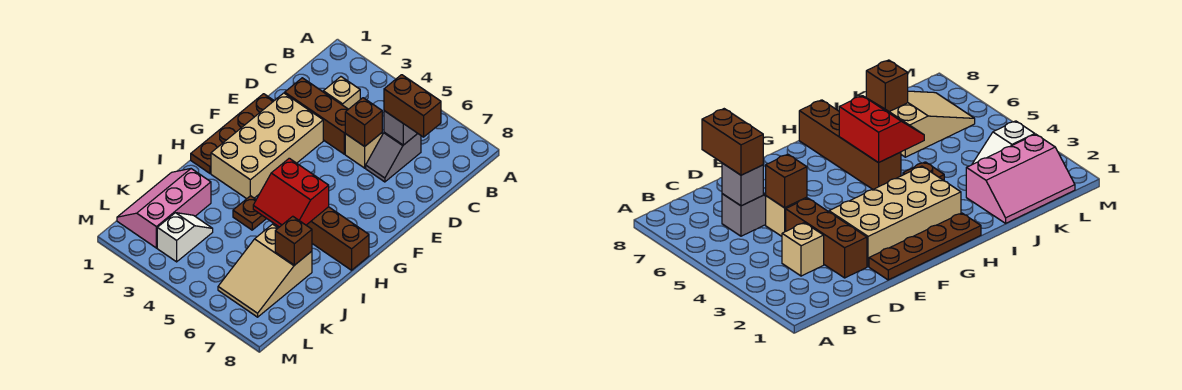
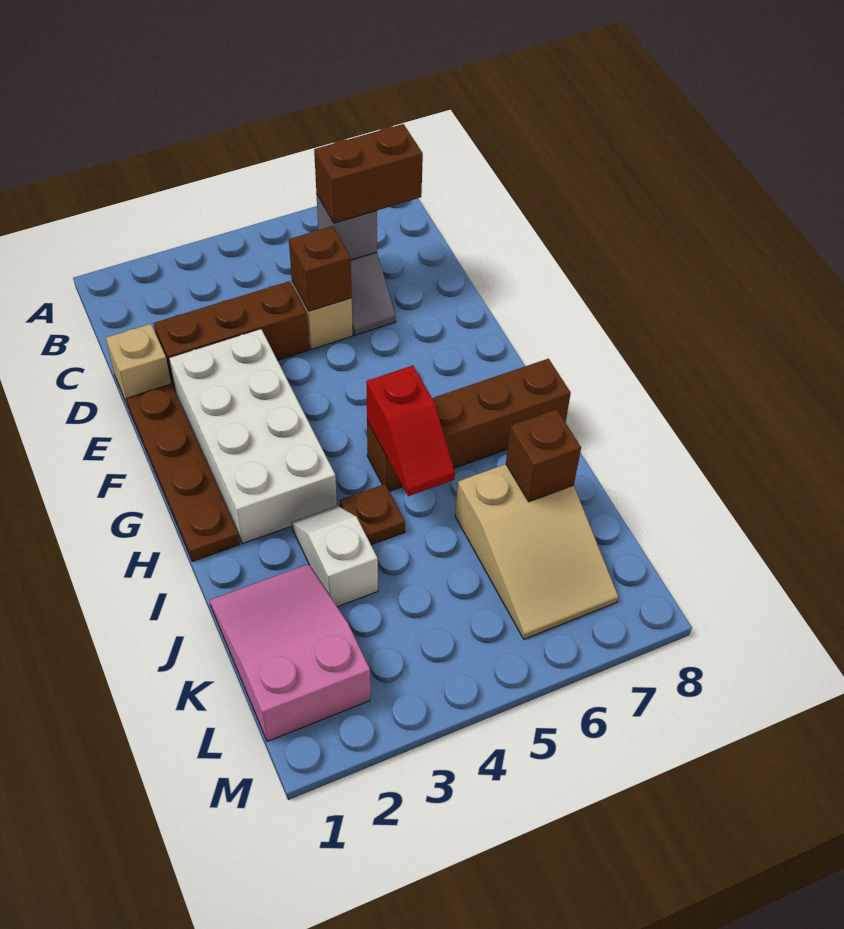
tan 1x1 brick [323,77,360,109] -> tan 1x1 brick moved to [106,324,171,406]
tan 2x4 brick [211,93,323,199] -> white 2x4 brick [169,329,337,544]
red 2x2 slope [253,158,329,227] -> red 1x2 slope [366,366,455,496]
pink 2x3 slope [117,169,211,248] -> pink 2x3 slope turned to [210,564,370,741]
white 1x2 slope [157,213,213,262] -> white 1x2 slope moved to [292,506,378,607]

